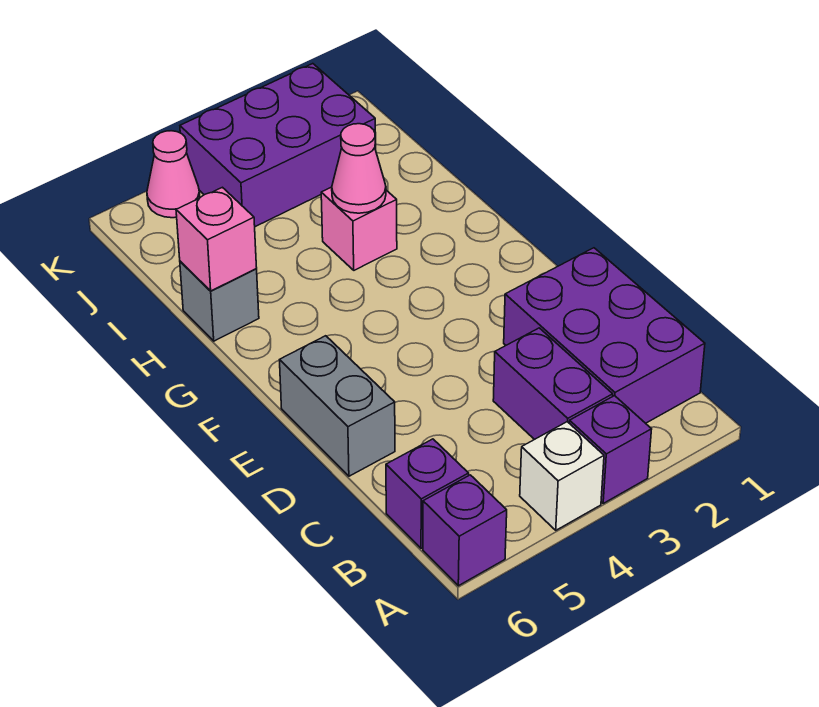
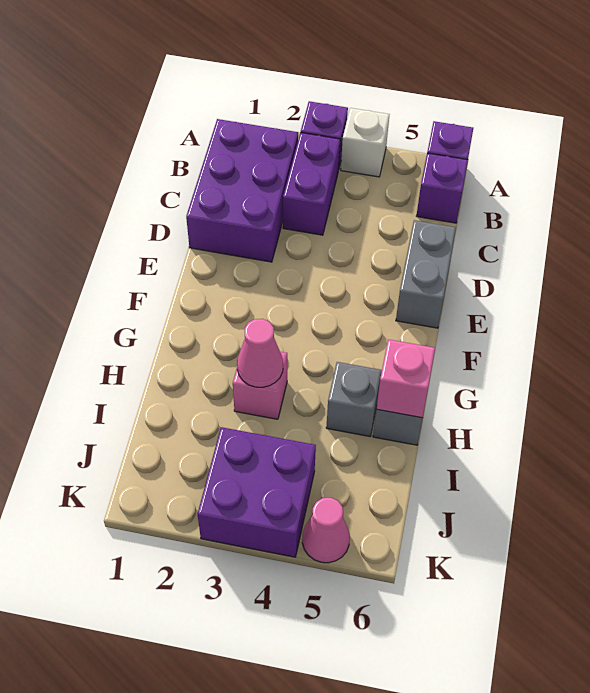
none -> grey 1x1 brick [326,362,382,436]
purple 2x3 brick [180,64,376,227] -> purple 2x2 brick [198,427,316,557]

